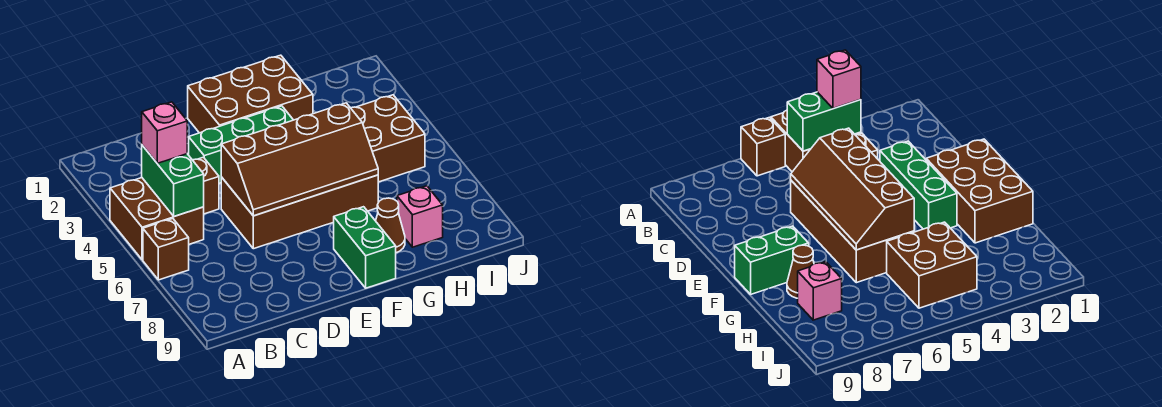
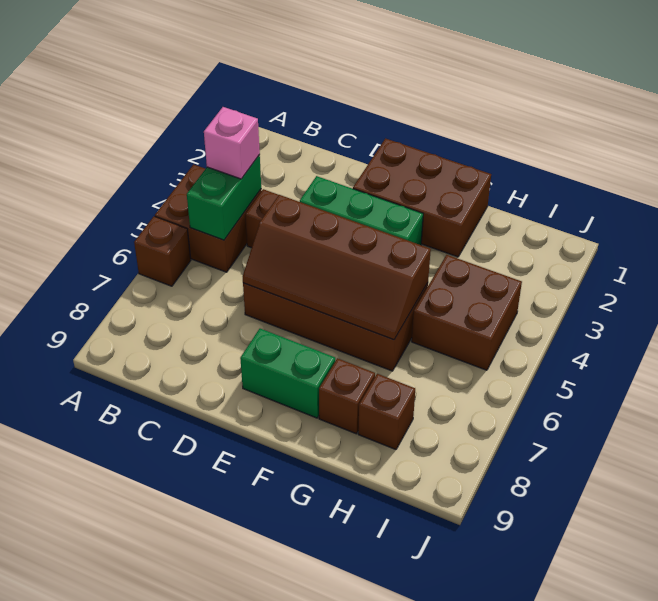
green 1x2 brick [334,207,396,288] -> green 1x2 brick turned to [240,329,335,418]
brown 1x1 cone [376,198,405,253] -> brown 1x1 brick [319,358,375,434]
pink 1x1 brick [397,186,443,247] -> brown 1x1 brick [358,374,415,450]

